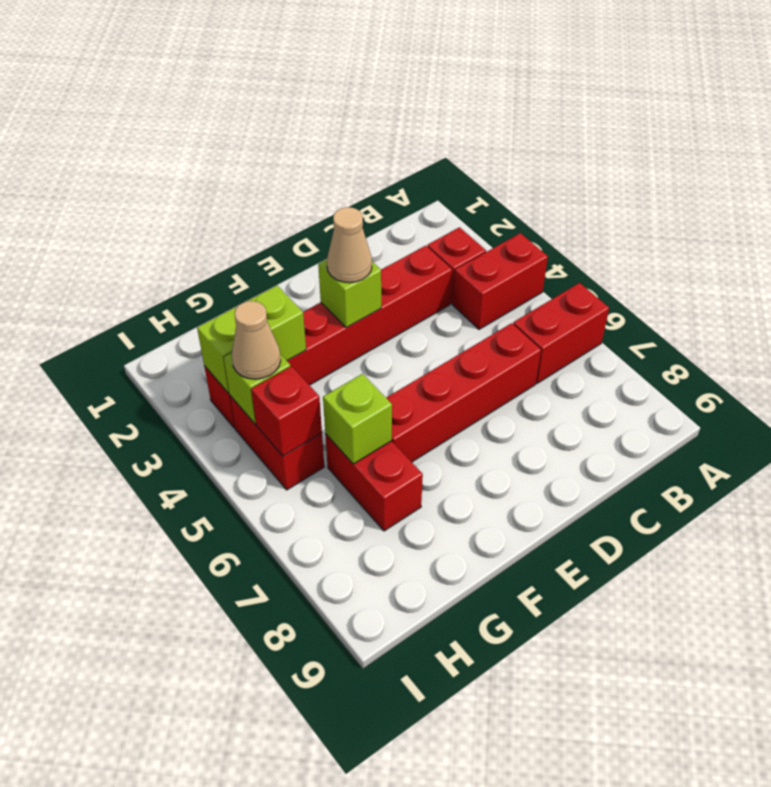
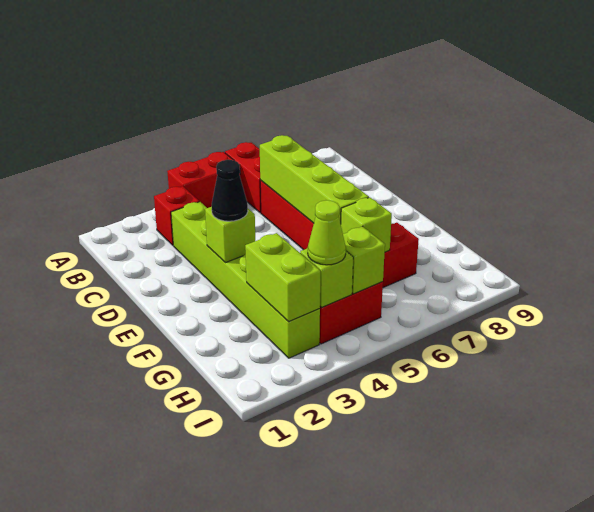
red 1x2 brick [453,233,548,329] -> red 1x2 brick turned to [167,152,240,208]
red 1x6 brick [204,246,452,428] -> lime 1x6 brick [171,202,320,358]
none -> lime 1x4 brick [260,135,369,224]
tan 1x1 cone [327,207,372,283] -> black 1x1 cone [212,160,248,221]
tan 1x1 cone [232,301,281,379] -> lime 1x1 cone [308,200,346,265]
red 1x1 brick [251,366,322,456] -> lime 1x1 brick [343,226,385,294]

